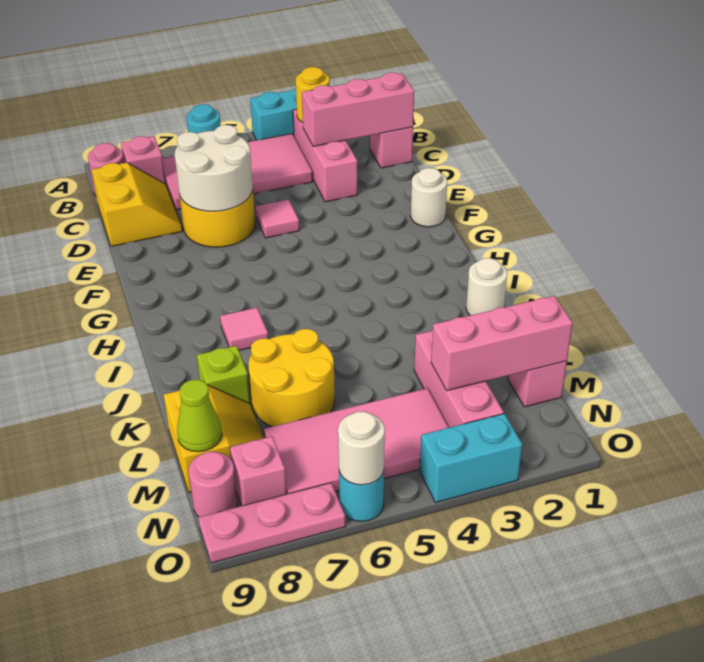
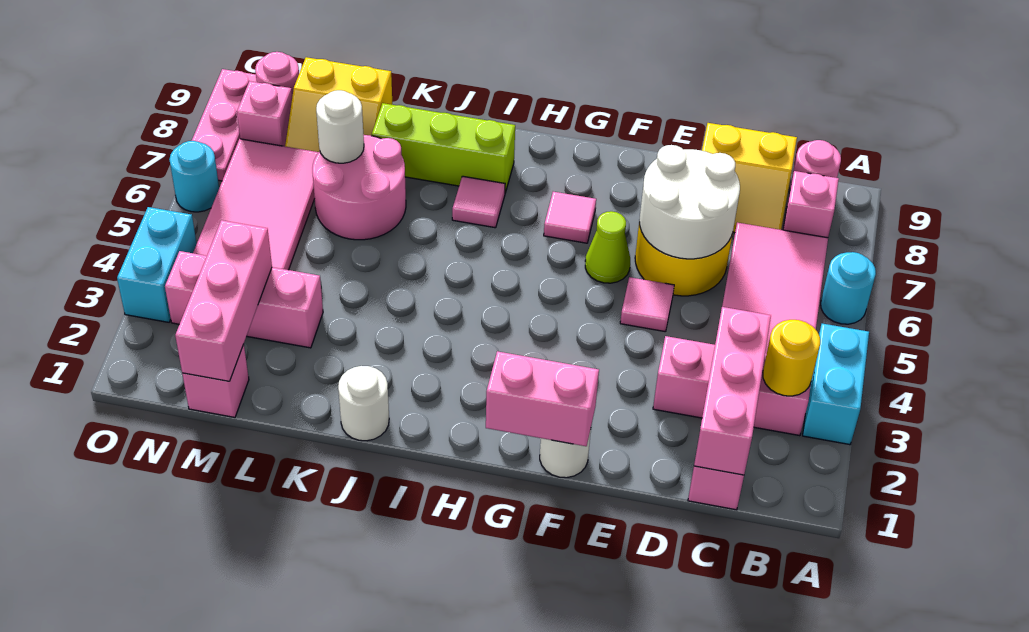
none -> pink 1x2 brick [486,351,599,446]
none -> pink 1x1 tile [544,192,596,243]
yellow 2x2 round brick [248,329,335,427] -> pink 2x2 round brick [312,135,406,240]
lime 1x1 brick [197,346,250,403] -> lime 1x3 brick [372,103,515,193]
lime 1x1 cone [177,380,222,452] -> lime 1x1 cone moved to [585,211,630,283]
white 1x1 round brick [338,411,385,485] -> white 1x1 round brick moved to [316,90,364,163]

